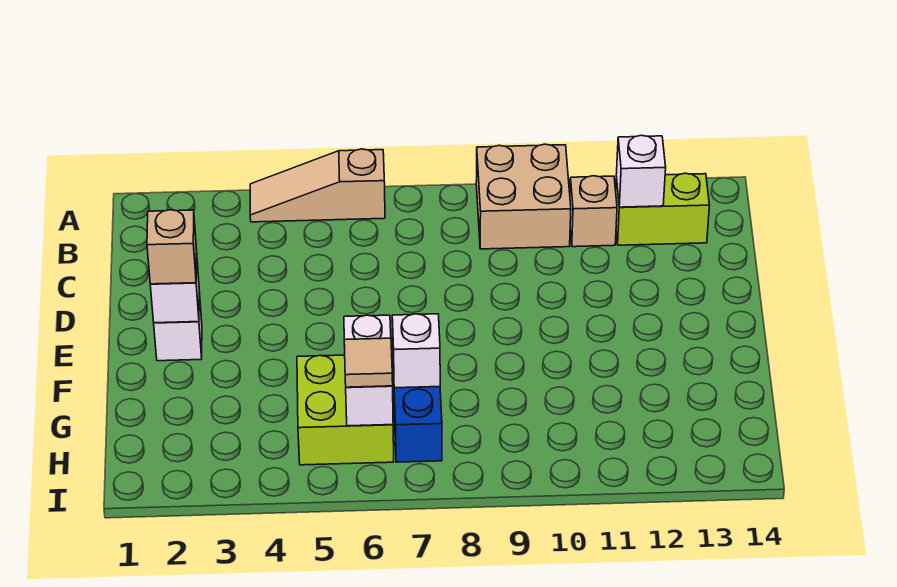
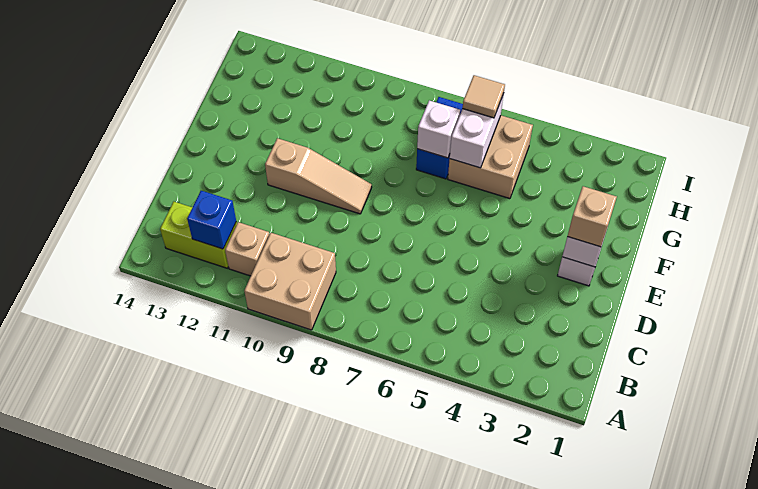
tan 1x3 slope [250,149,385,222] -> tan 1x3 slope moved to [265,138,372,214]
white 1x1 brick [616,135,666,207] -> blue 1x1 brick [187,191,236,249]
lime 2x2 brick [297,355,394,465] -> tan 2x2 brick [448,115,533,199]

